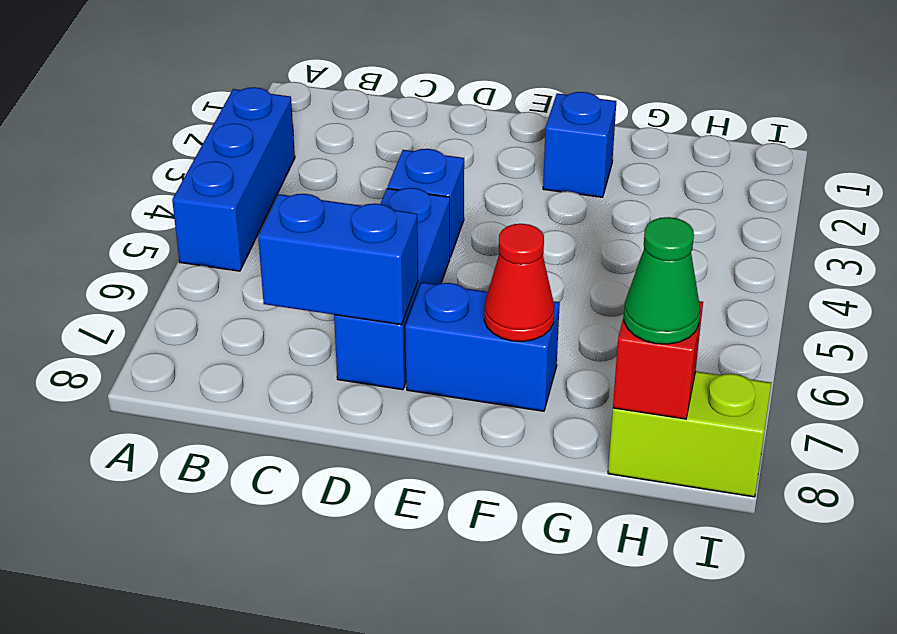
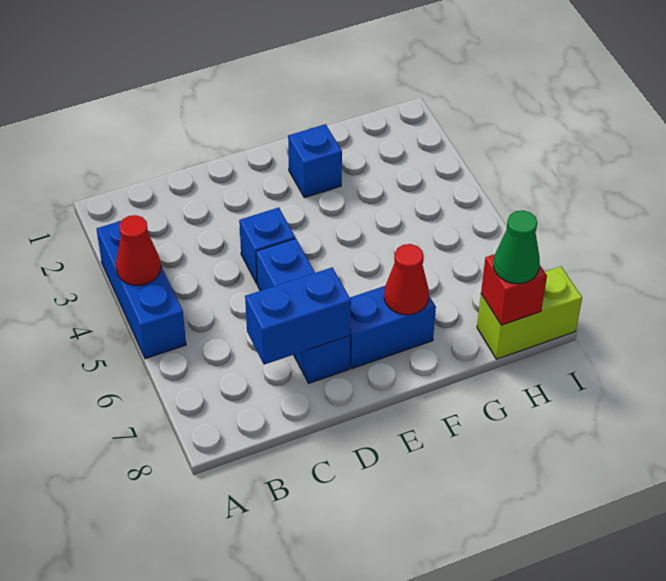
none -> red 1x1 cone [116,215,161,285]

